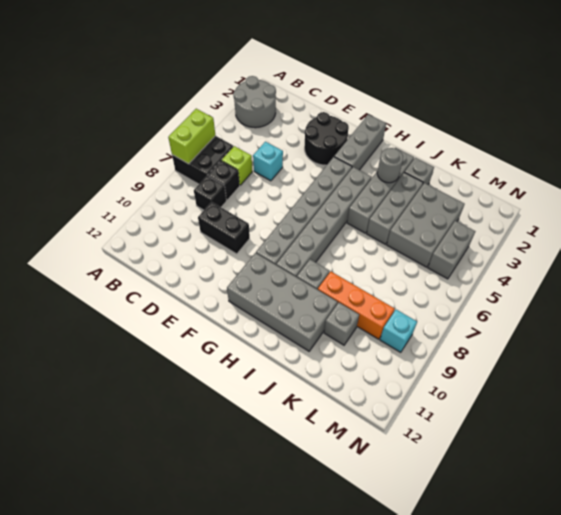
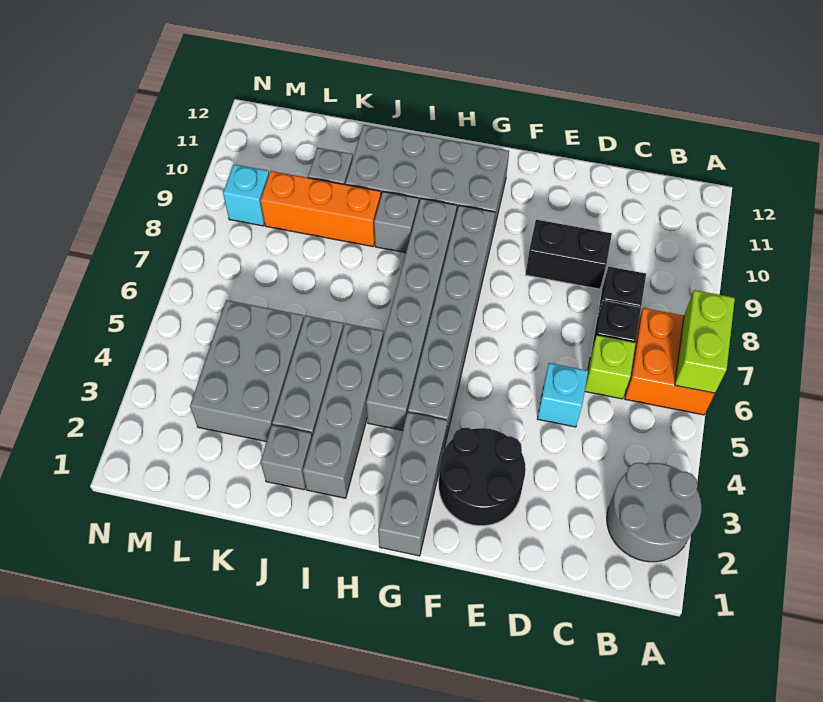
black 2x2 brick [172,136,233,184] -> orange 2x2 brick [625,308,715,415]
grey 1x1 round brick [377,148,403,183] -> none
grey 1x2 brick [428,221,475,279] -> none

